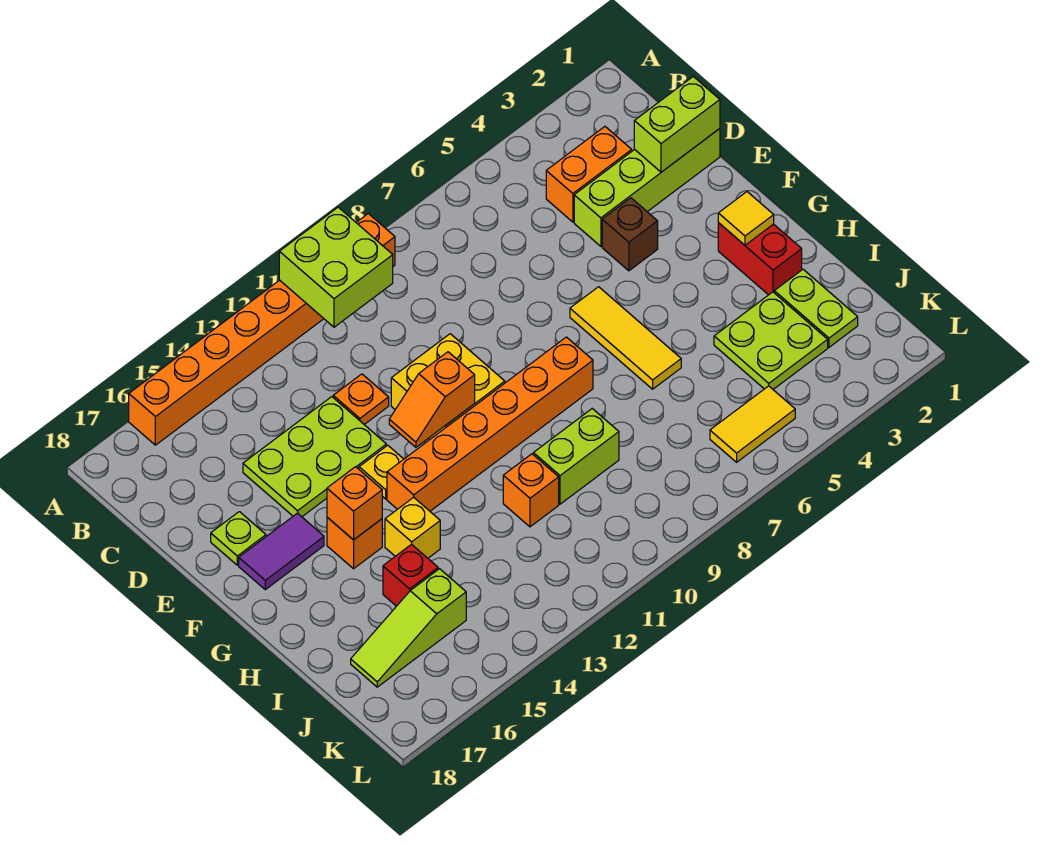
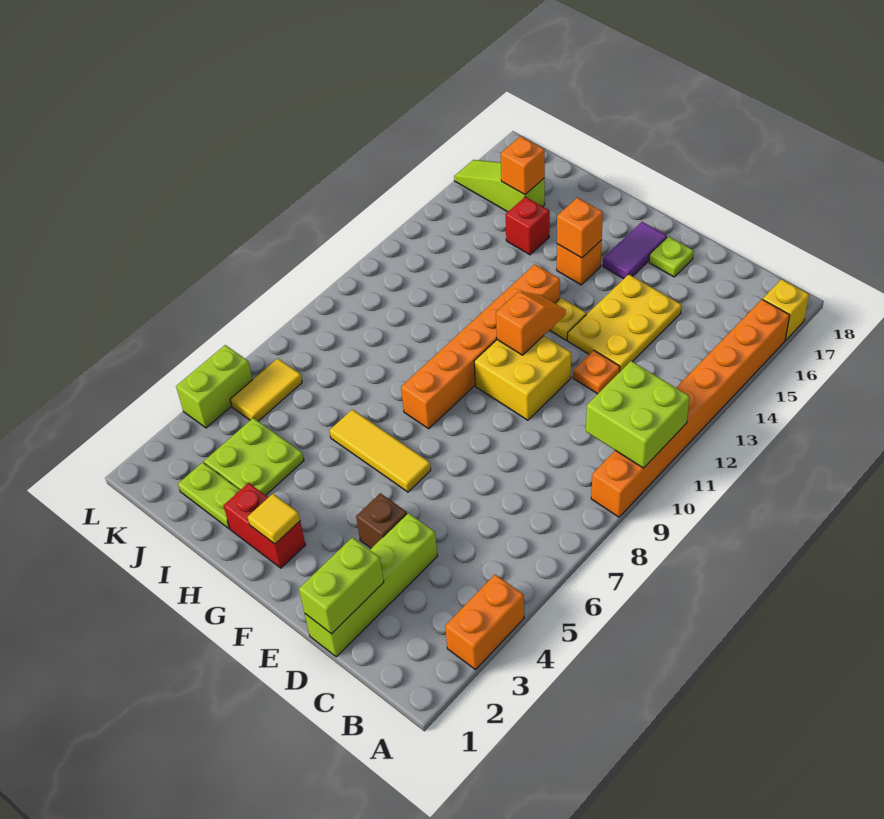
orange 1x2 brick [546,127,632,222] -> orange 1x2 brick moved to [445,575,524,670]
lime 2x3 plate [243,397,386,517] -> yellow 2x3 plate [567,274,682,371]
yellow 1x1 brick [385,497,440,558] -> yellow 1x1 brick moved to [763,279,809,340]
lime 1x2 brick [533,409,619,504] -> lime 1x2 brick moved to [176,345,253,428]
orange 1x1 brick [503,454,559,527] -> orange 1x1 brick moved to [501,136,545,195]
lime 1x3 slope [351,569,466,687] -> lime 1x3 slope turned to [454,160,545,212]

